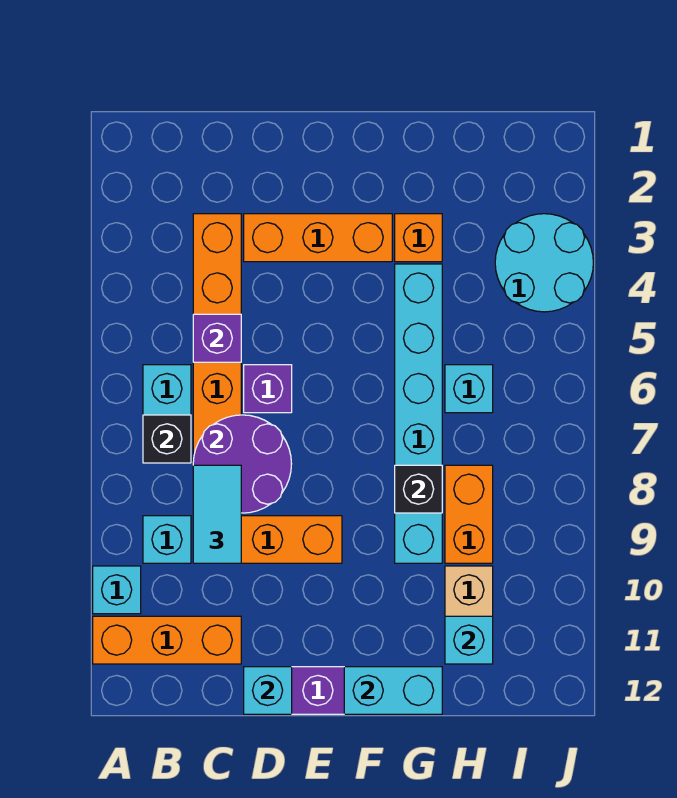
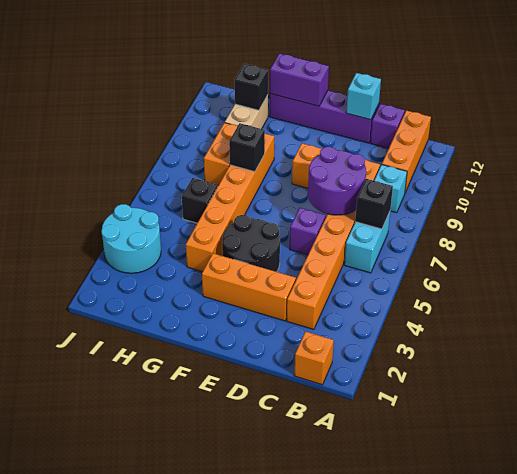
cyan 1x1 brick [93,566,141,614] -> none
orange 1x3 brick [93,616,241,664] -> orange 1x3 brick turned to [382,110,431,192]
purple 1x1 brick [193,314,241,362] -> purple 1x1 brick moved to [370,104,405,148]
cyan 1x2 tile [193,465,241,563] -> none
none -> black 2x2 round brick [222,215,280,272]
cyan 1x2 brick [344,667,442,714] -> purple 1x2 brick [270,53,329,106]
orange 1x1 brick [395,214,442,262] -> orange 1x1 brick moved to [294,332,334,385]
cyan 1x6 brick [395,264,442,563] -> orange 1x6 brick [186,134,274,272]
cyan 1x1 brick [445,365,493,413] -> black 1x1 brick [182,178,218,223]
cyan 1x1 brick [445,616,493,664] -> black 1x1 brick [234,64,268,110]

